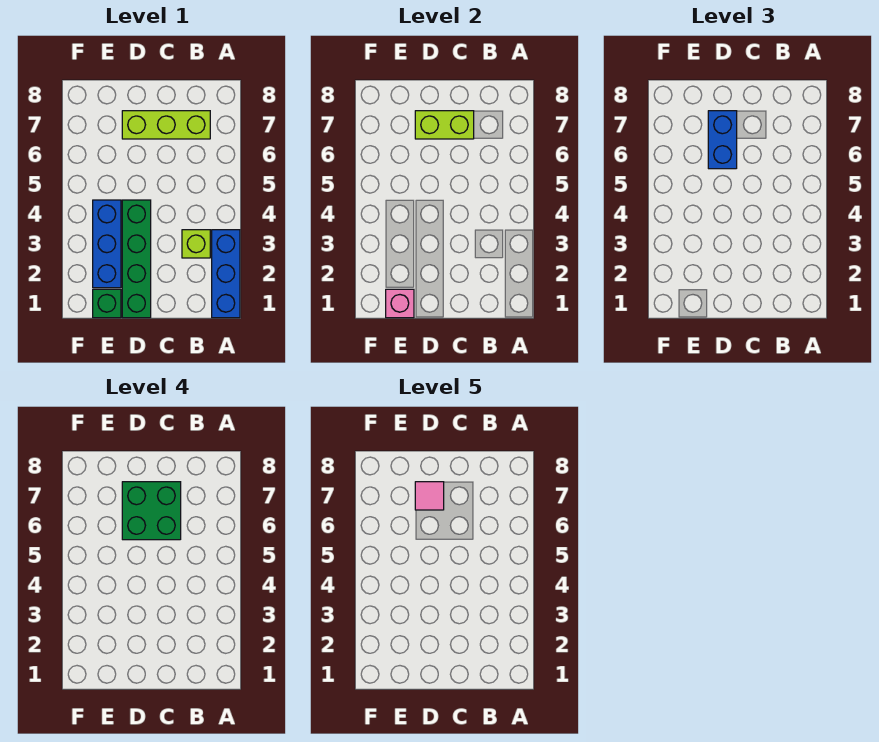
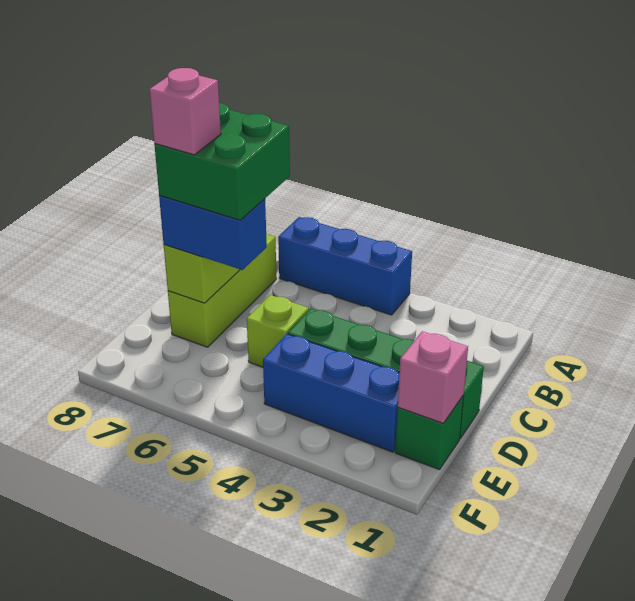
blue 1x3 brick [212,230,240,318] -> blue 1x3 brick moved to [278,217,412,315]
lime 1x1 brick [182,230,210,258] -> lime 1x1 brick moved to [247,295,309,367]
pink 1x1 tile [415,482,444,510] -> pink 1x1 brick [149,68,221,155]

